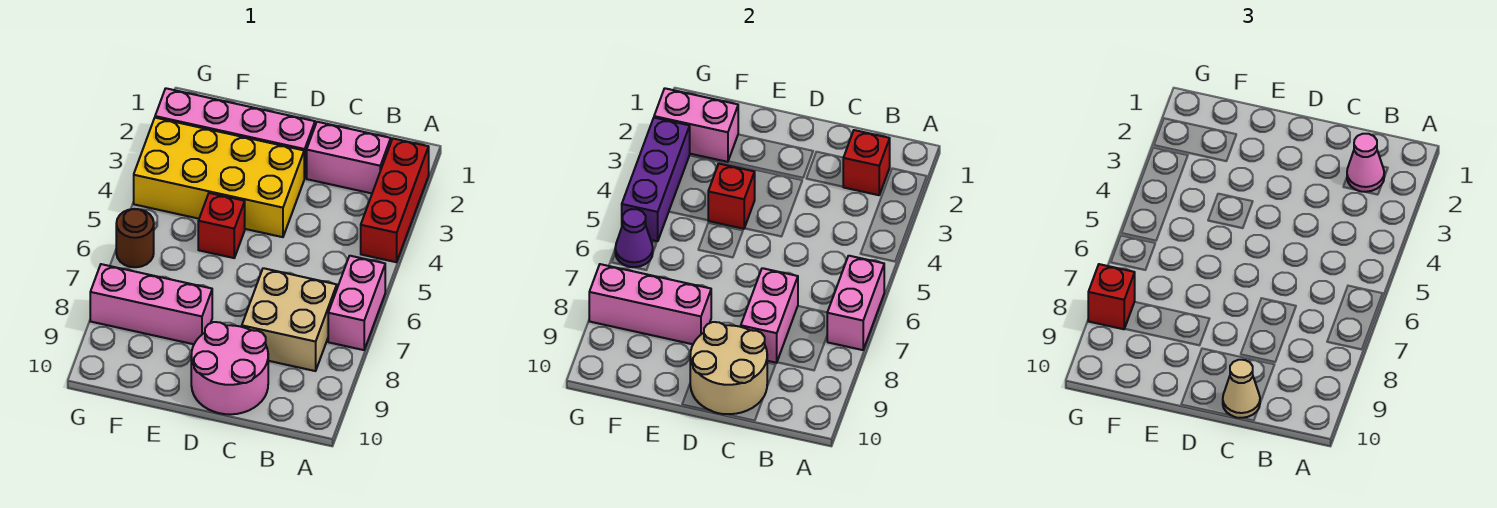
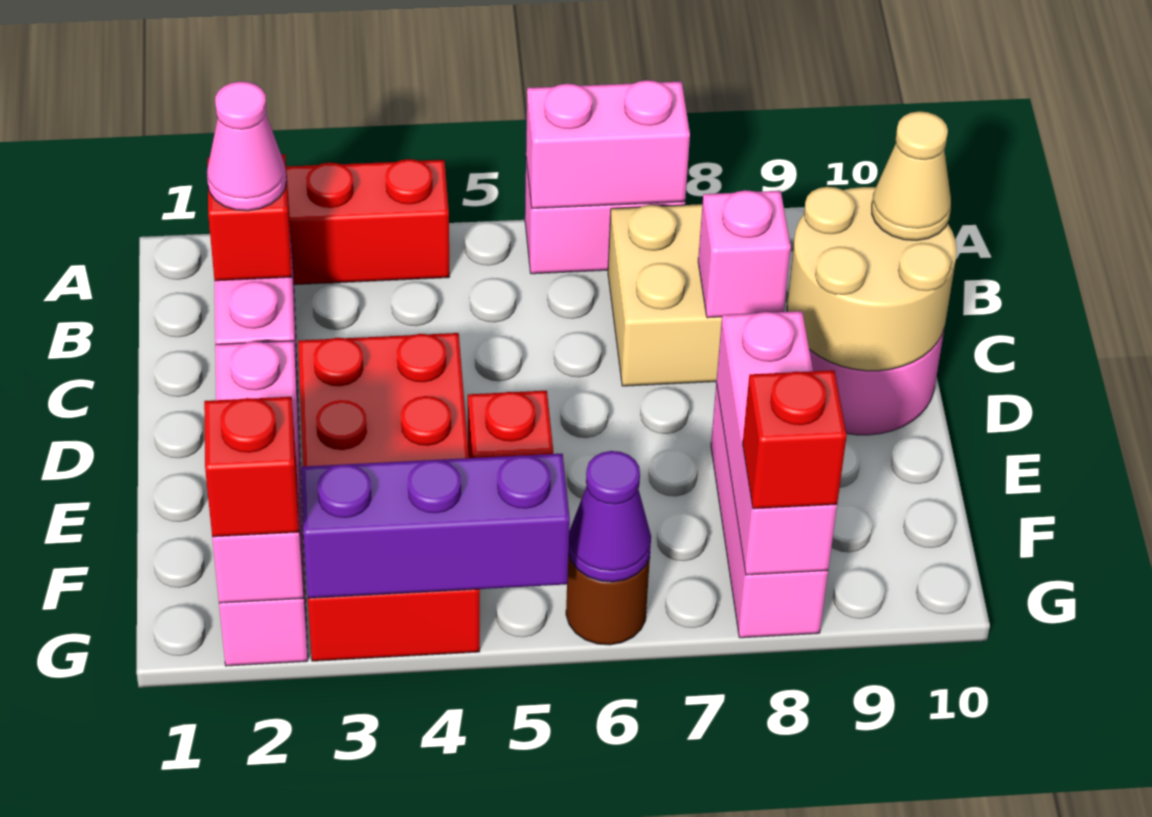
pink 1x2 brick [741,268,798,363] -> pink 1x1 brick [698,190,791,318]
yellow 2x4 brick [134,118,304,237] -> red 2x4 brick [298,333,480,661]
red 1x1 brick [708,164,755,229] -> red 1x1 brick moved to [204,397,299,537]

